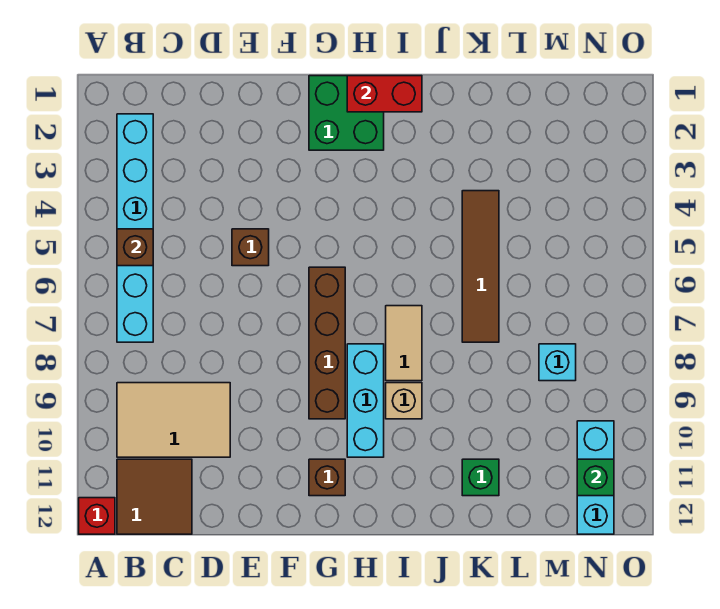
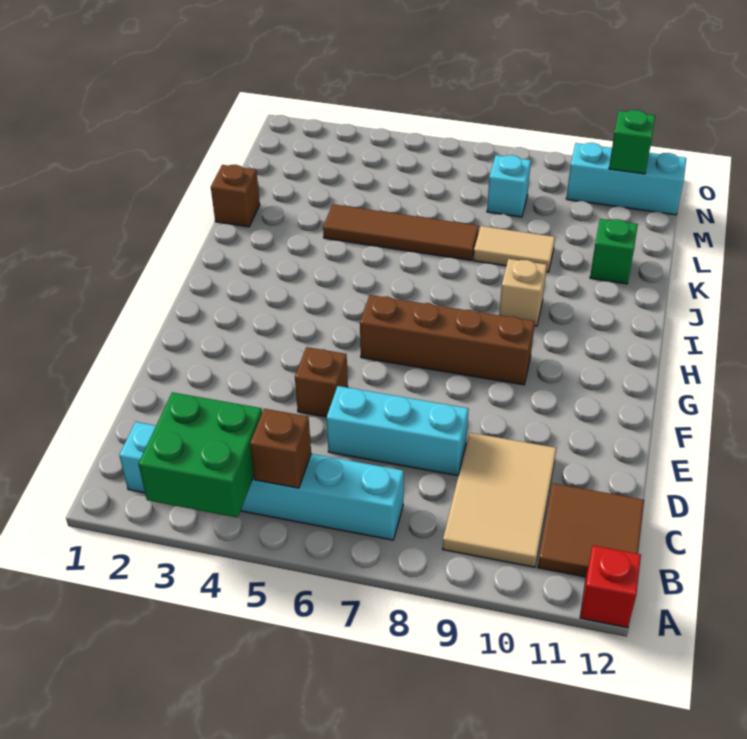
green 2x2 brick [309,76,384,150] -> green 2x2 brick moved to [138,392,262,518]
brown 1x1 brick [309,459,345,496] -> brown 1x1 brick moved to [211,165,260,227]
red 1x2 brick [347,76,422,112] -> none
cyan 1x3 brick [347,344,384,457] -> cyan 1x3 brick moved to [326,386,469,476]
tan 1x2 tile [386,306,422,381] -> tan 1x2 tile moved to [473,226,555,272]

